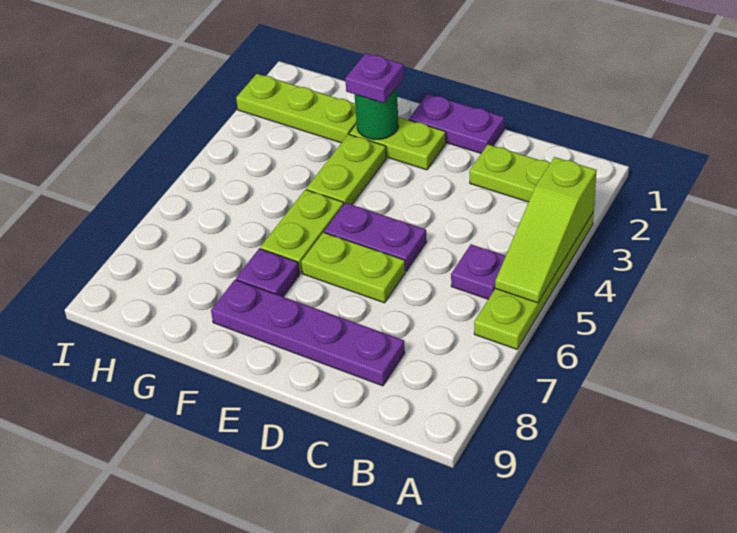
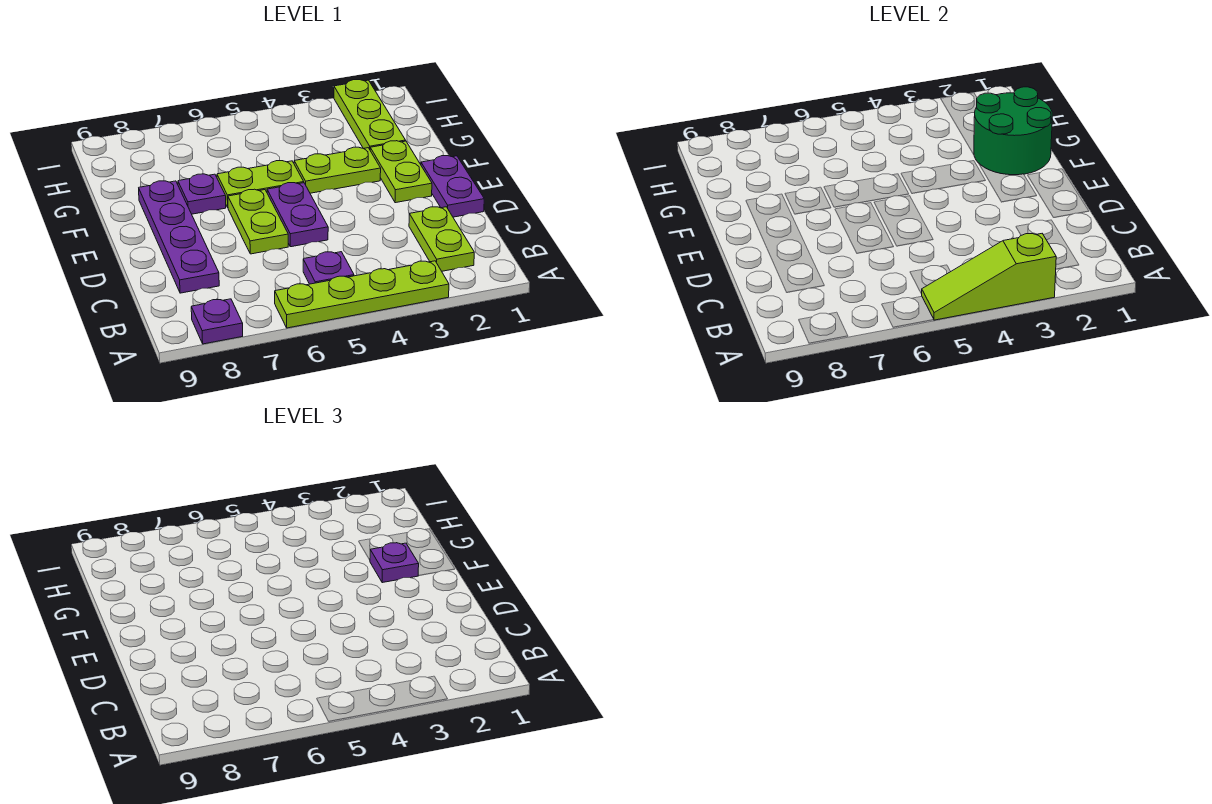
none -> purple 1x1 plate [191,299,243,344]
green 1x1 round brick [355,88,398,140] -> green 2x2 round brick [974,87,1052,175]

